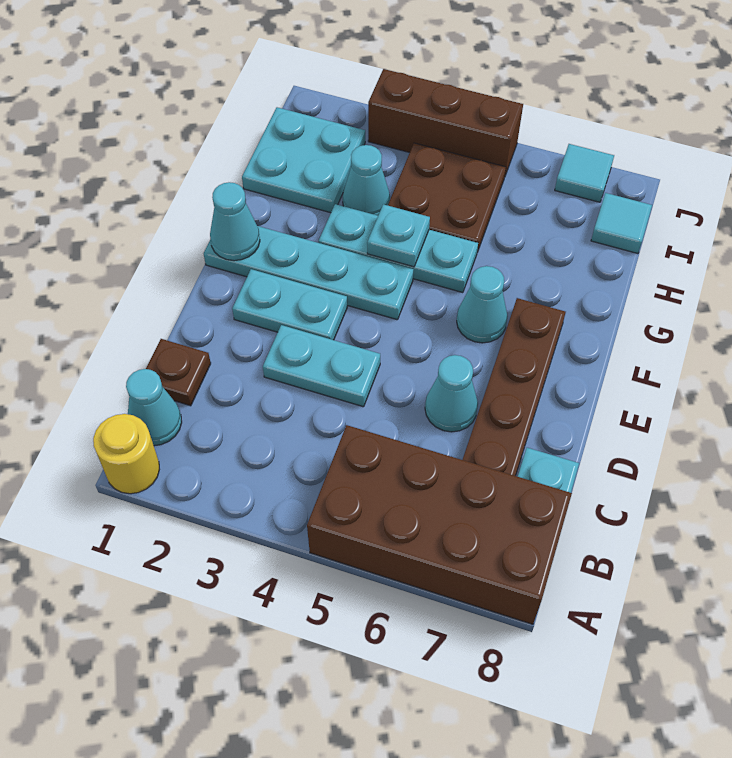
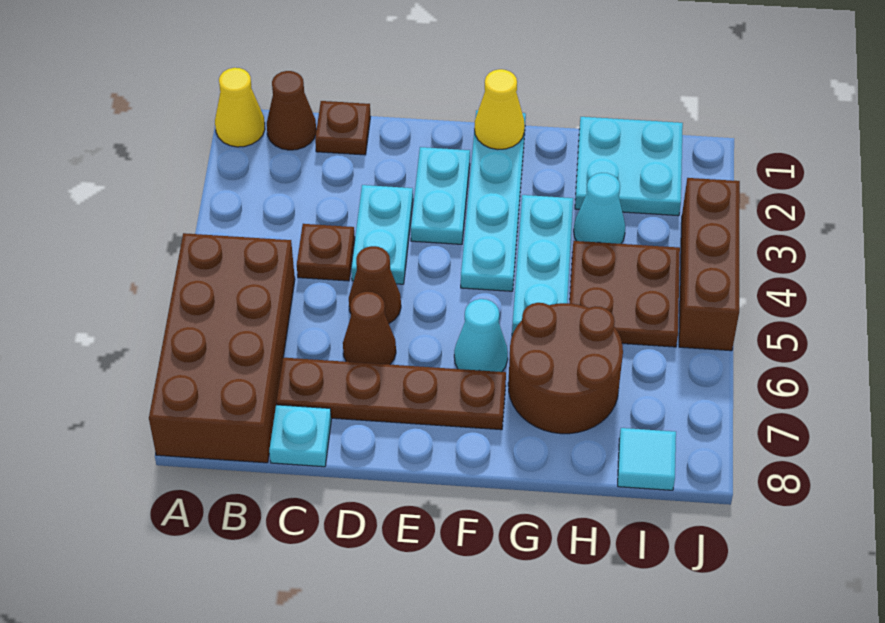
yellow 1x1 round brick [93,414,159,494] -> yellow 1x1 cone [215,68,265,147]
cyan 1x1 cone [126,369,182,446] -> brown 1x1 cone [267,71,316,150]
none -> brown 1x1 plate [297,224,355,281]
none -> brown 1x1 cone [349,246,401,323]
cyan 1x1 cone [425,355,478,432] -> brown 1x1 cone [343,292,396,365]
cyan 1x1 cone [210,182,260,261] -> yellow 1x1 cone [474,69,525,149]
cyan 1x1 plate [367,204,430,267] -> none
none -> brown 2x2 round brick [508,303,623,434]
cyan 1x1 tile [555,144,614,202] -> none

